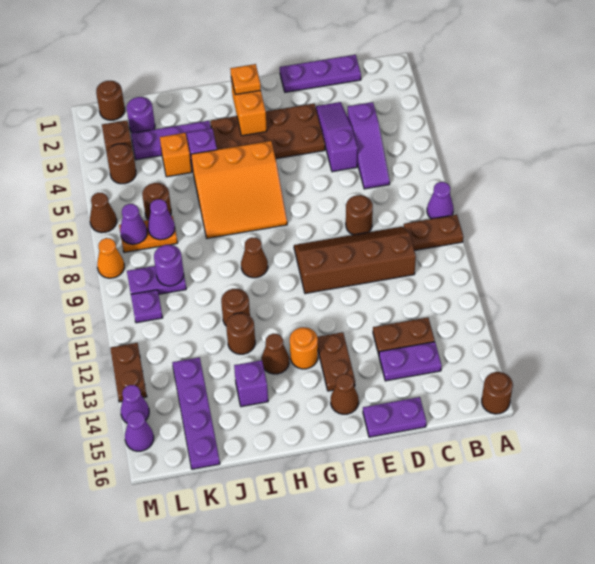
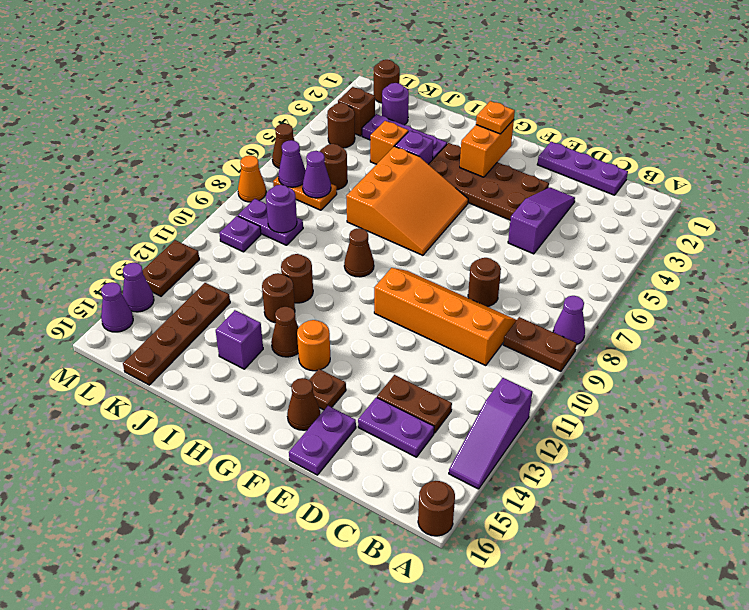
purple 1x3 slope [348,102,390,189] -> purple 1x3 slope moved to [449,378,532,489]
brown 2x4 slope [294,227,416,294] -> orange 2x4 slope [374,268,516,366]
purple 1x2 plate [363,397,426,437] -> purple 1x2 plate turned to [289,406,356,475]
brown 1x2 plate [317,332,355,391] -> brown 1x1 plate [309,369,346,410]
orange 3x3 slope [191,141,287,238] -> orange 3x3 slope turned to [346,146,468,255]
purple 1x4 plate [172,357,220,469] -> brown 1x4 plate [123,283,230,385]

